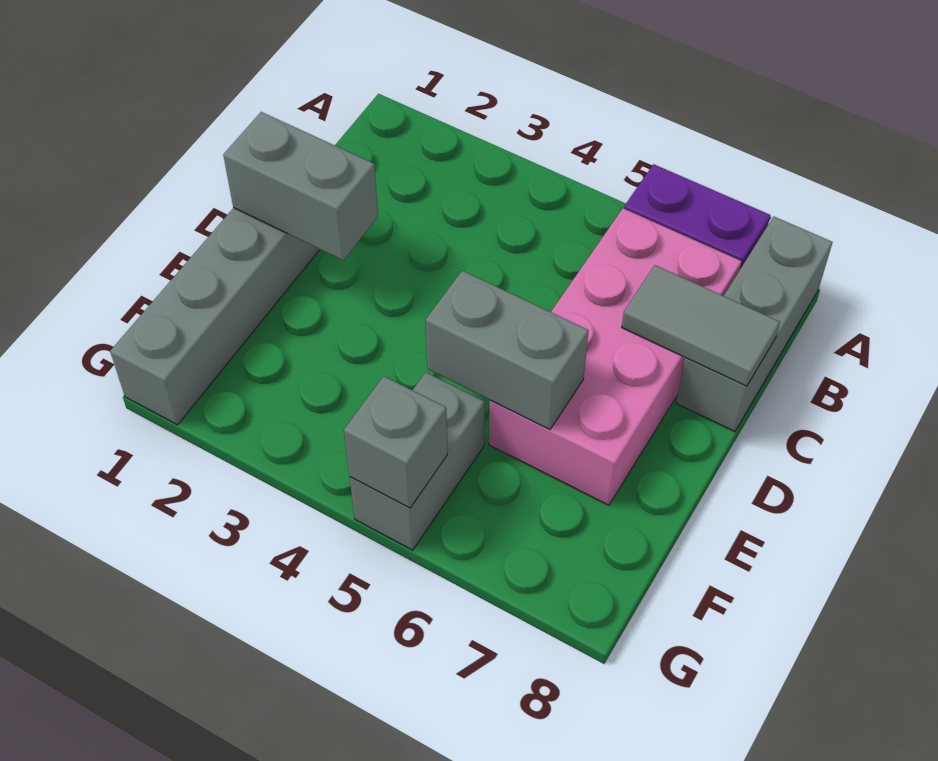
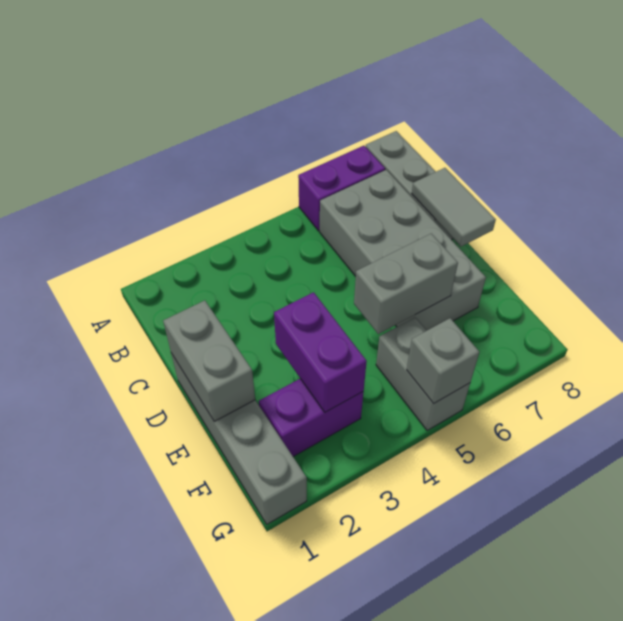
pink 2x4 brick [489,208,742,505] -> grey 2x4 brick [320,170,486,330]
grey 1x2 tile [622,265,780,386] -> grey 1x2 tile turned to [412,168,496,247]
grey 1x2 brick [223,112,378,260] -> grey 1x2 brick turned to [163,300,255,421]
none -> purple 1x2 brick [274,292,367,412]
none -> purple 1x2 brick [259,379,364,457]

